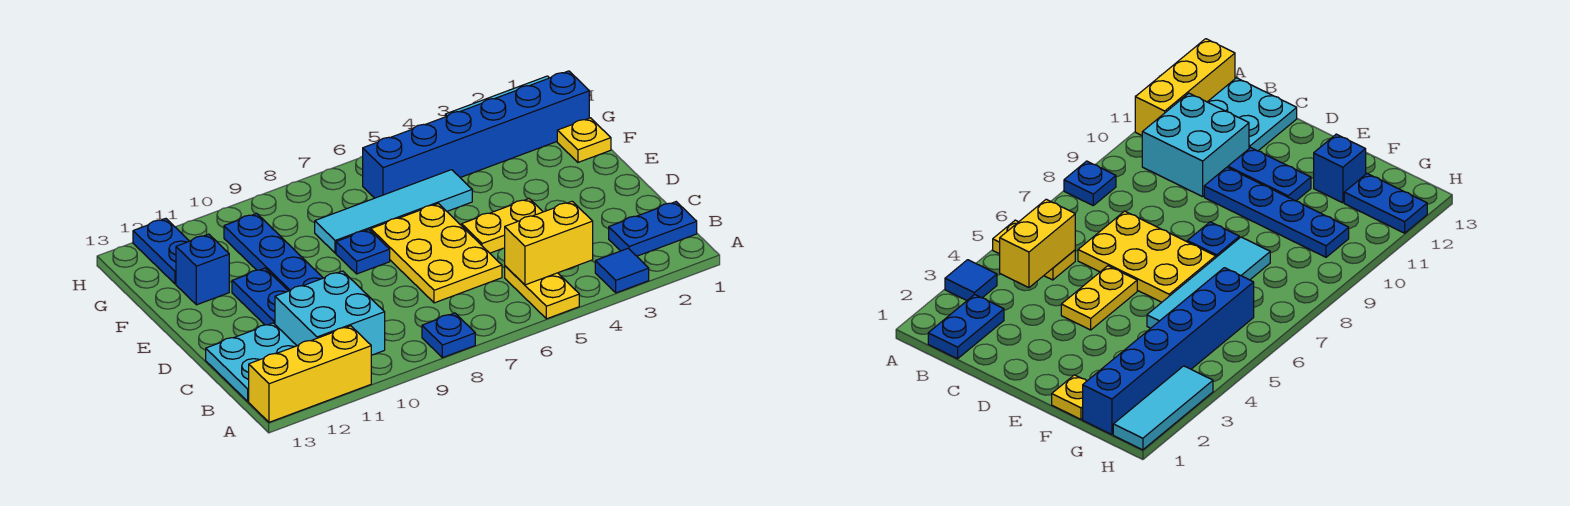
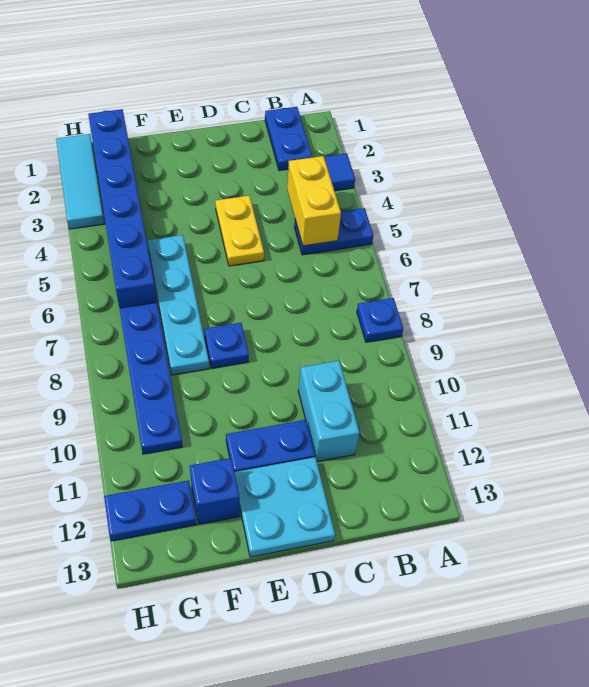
yellow 1x2 plate [505,266,579,319] -> blue 1x2 plate [294,208,373,255]
yellow 1x3 brick [249,326,371,422] -> none
cyan 2x2 brick [275,271,385,355] -> cyan 1x2 brick [298,361,360,462]
cyan 2x2 plate [206,323,297,401] -> cyan 2x2 plate moved to [234,457,335,557]
yellow 2x3 plate [371,204,502,303] -> none
blue 1x4 plate [224,213,323,291] -> blue 1x4 plate turned to [120,303,182,454]
yellow 1x1 plate [557,118,611,162] -> none
cyan 1x4 tile [315,170,472,253] -> cyan 1x4 plate [148,235,209,375]

